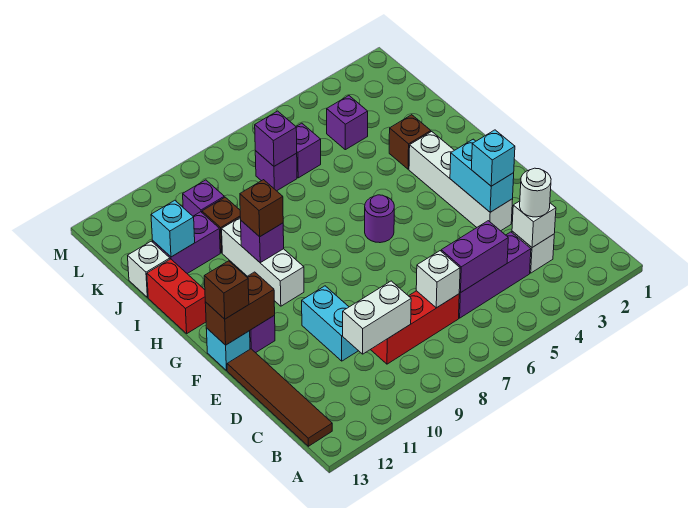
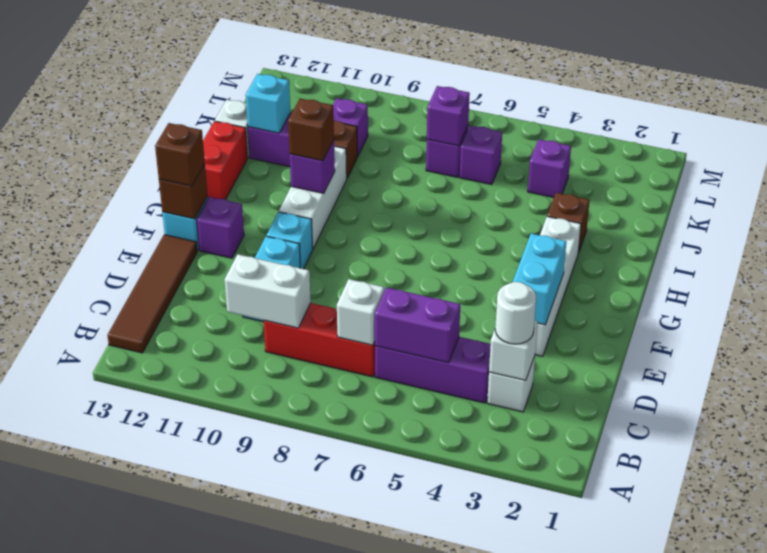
cyan 1x1 brick [471,130,515,186] -> cyan 1x1 brick moved to [266,212,313,269]
brown 1x2 brick [205,272,275,345] -> brown 1x1 brick [159,164,208,219]
purple 1x1 round brick [365,195,394,243] -> none

